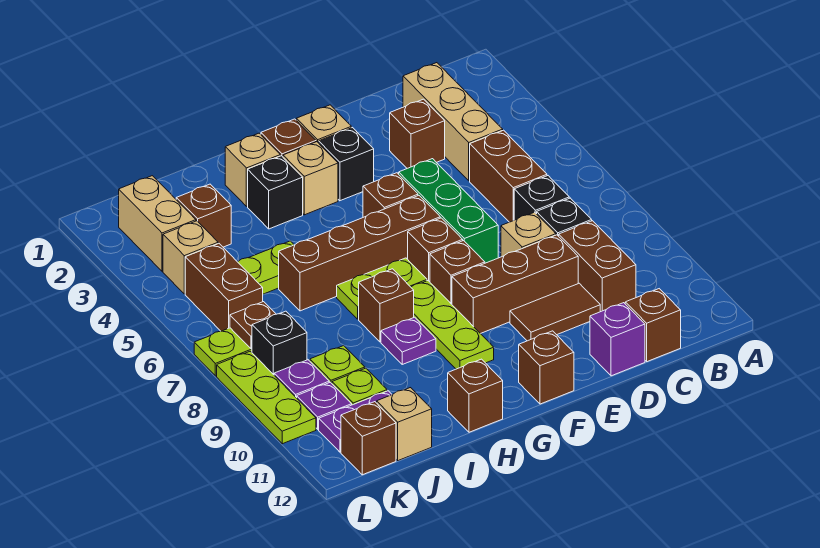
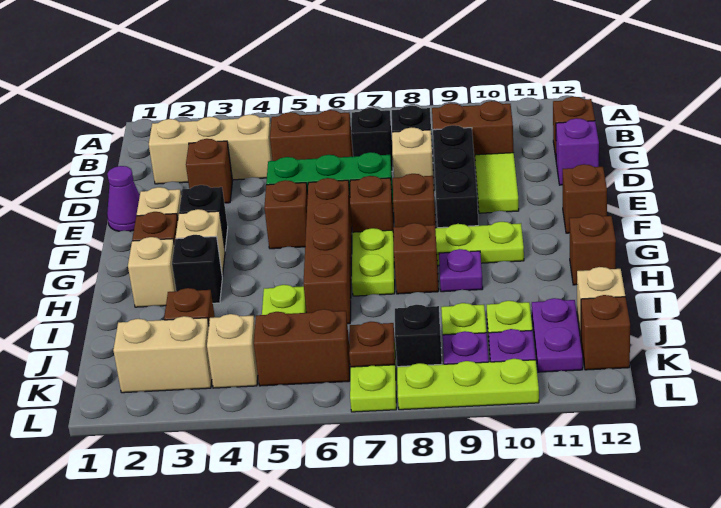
brown 1x3 brick [452,235,578,334] -> black 1x3 brick [433,125,478,228]
brown 1x2 tile [510,283,600,341] -> lime 1x2 tile [475,153,519,213]
none -> purple 1x1 cone [107,166,140,231]

